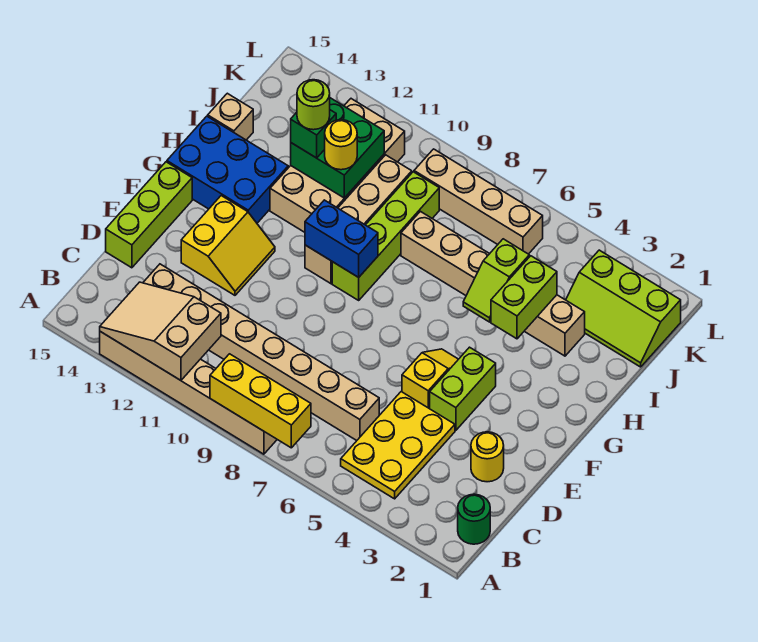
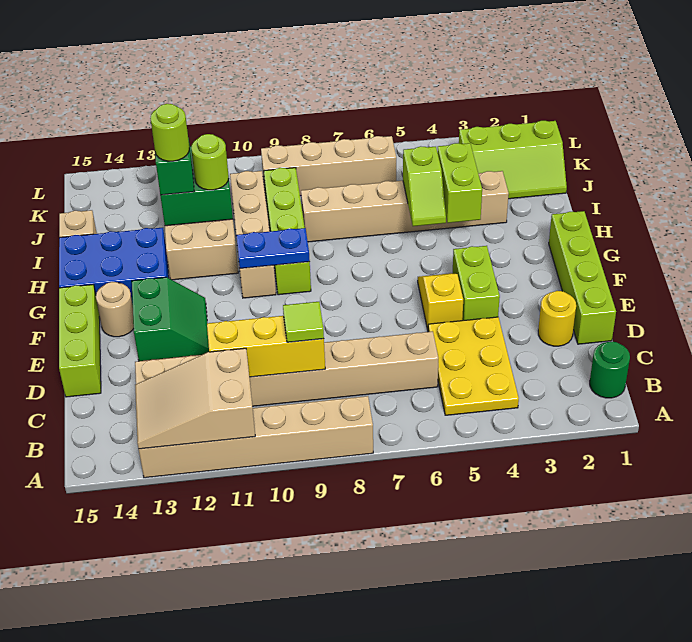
yellow 1x3 brick [210,354,311,448] -> yellow 1x3 brick moved to [207,316,325,377]
none -> lime 1x1 tile [283,302,324,342]
none -> lime 1x4 brick [549,211,616,344]
yellow 2x2 slope [181,196,275,295] -> green 2x2 slope [132,277,209,361]
none -> tan 1x1 round brick [96,282,134,337]
blue 1x2 brick [305,200,378,277] -> blue 1x2 plate [236,228,310,268]
yellow 1x1 round brick [325,120,357,170] -> lime 1x1 round brick [191,134,229,190]

